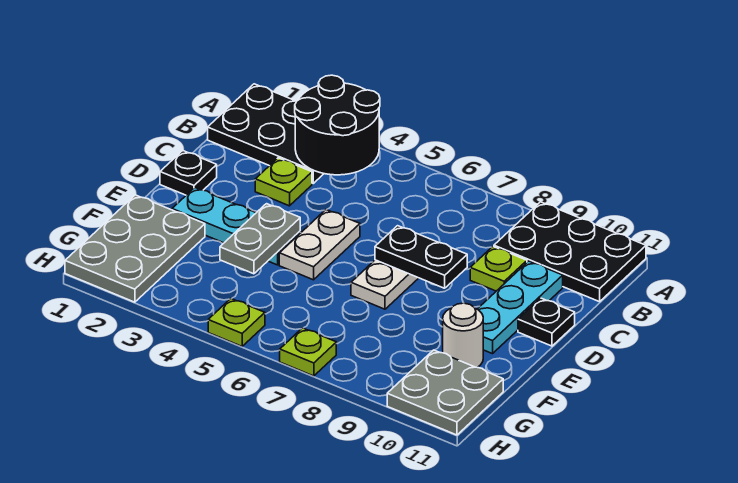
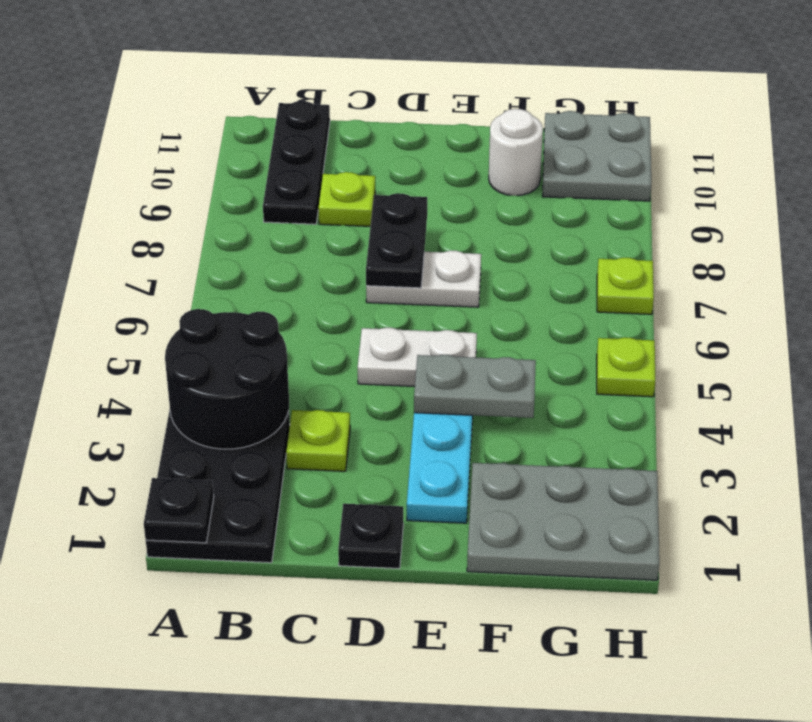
black 2x3 plate [494,202,646,302] -> black 1x3 plate [263,101,330,224]
cyan 1x3 plate [477,261,563,354] -> none
black 1x1 plate [518,298,575,346] -> black 1x1 plate moved to [144,478,214,543]

